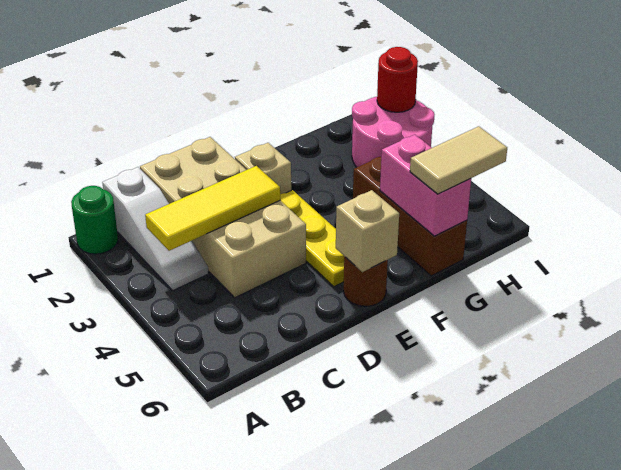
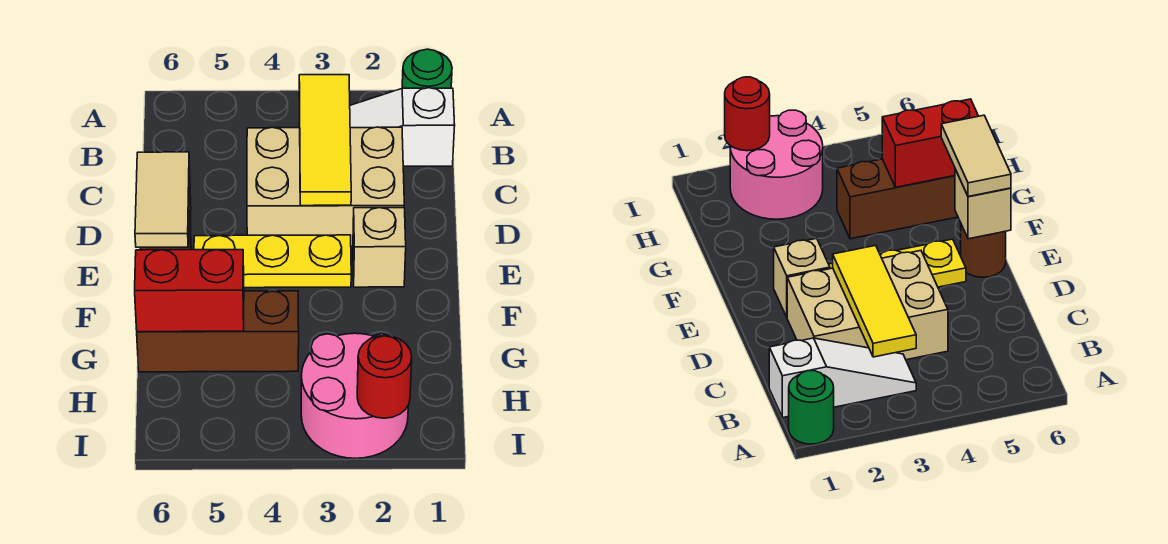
tan 2x4 brick [140,137,306,298] -> tan 2x3 brick [247,127,404,246]
pink 1x2 brick [380,135,471,236] -> red 1x2 brick [135,249,244,332]
tan 1x2 tile [410,126,507,194] -> tan 1x2 tile moved to [135,152,190,247]

